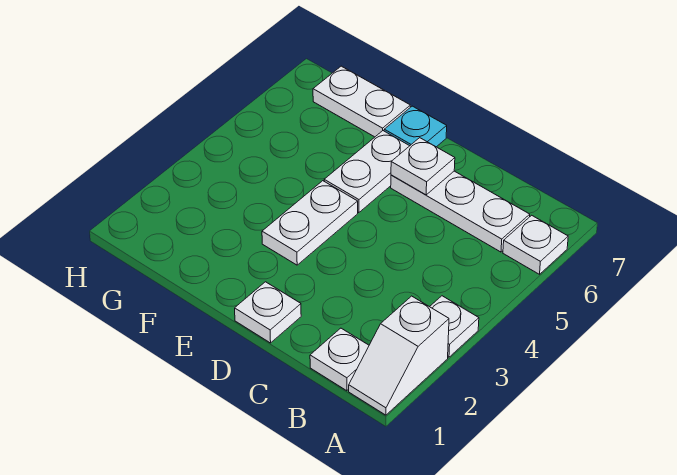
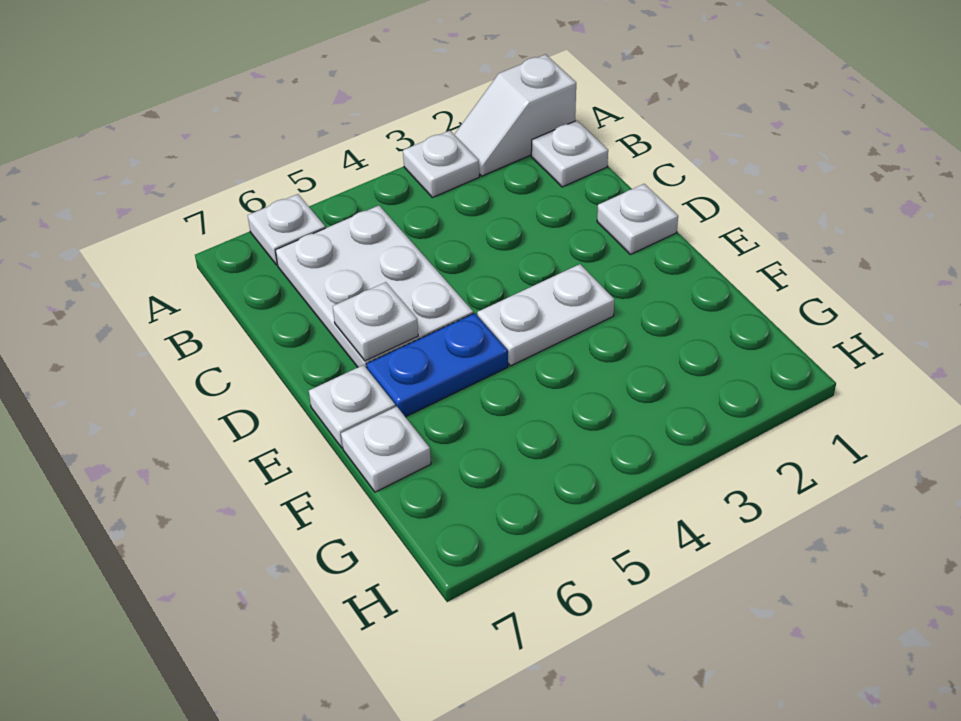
white 1x2 slope [349,296,449,415] -> white 1x2 slope turned to [454,54,576,176]
white 1x3 plate [391,171,530,252] -> white 2x3 plate [275,206,473,368]
white 1x2 plate [324,131,409,213] -> blue 1x2 plate [367,313,508,417]
cyan 1x1 plate [384,106,447,147] -> white 1x1 plate [309,365,395,448]
white 1x2 plate [313,66,410,137] -> white 1x1 plate [341,406,431,492]

